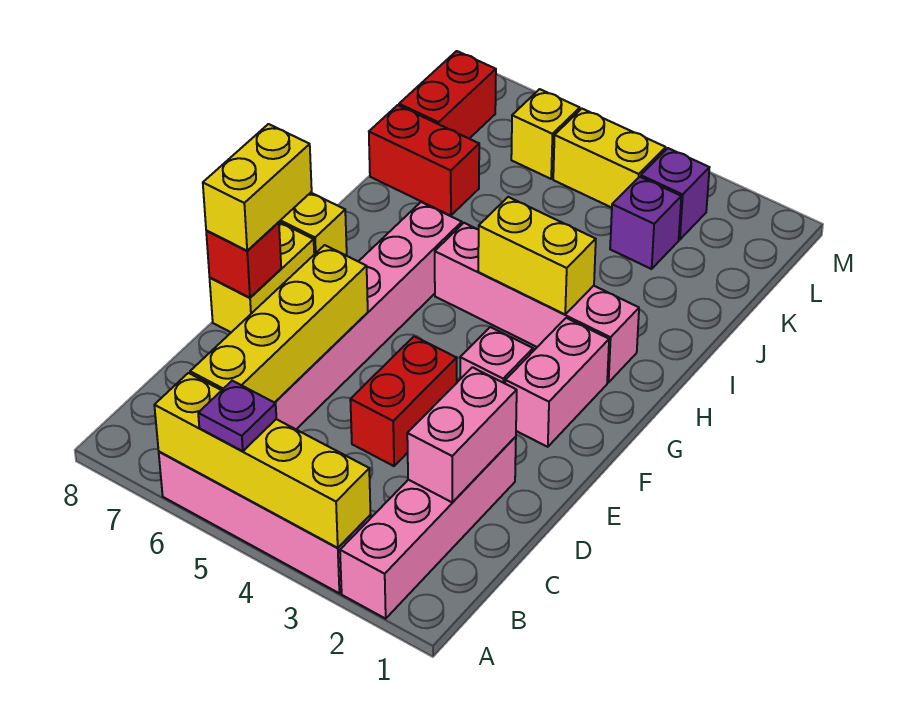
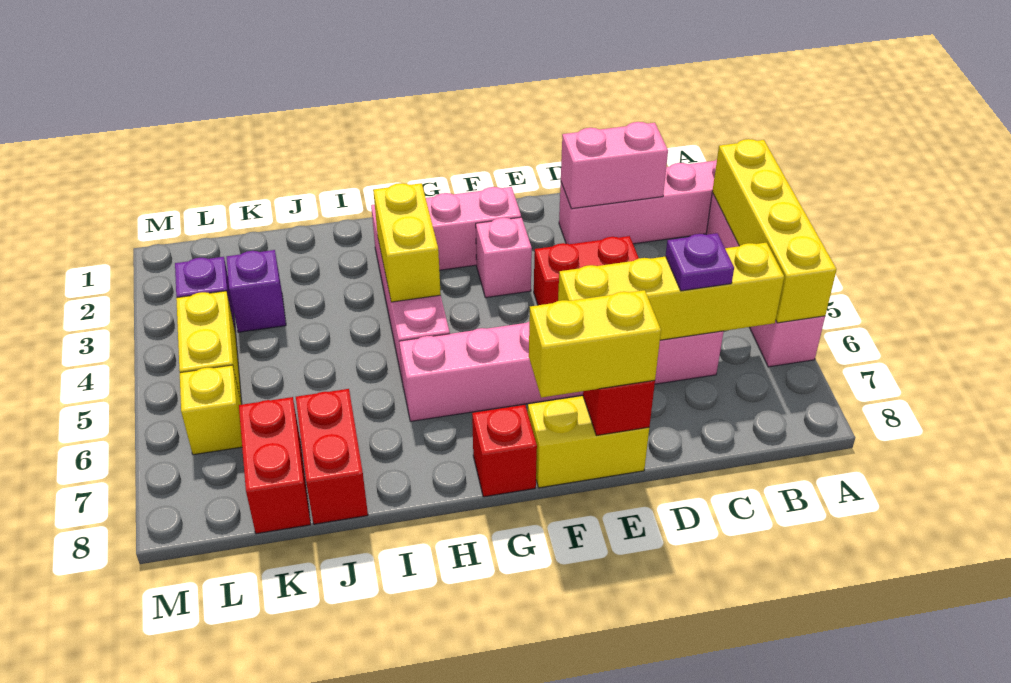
purple 1x1 plate [198,381,276,451] -> purple 1x1 plate moved to [666,233,734,291]
yellow 1x1 brick [279,193,347,255] -> red 1x1 brick [472,405,537,497]
red 1x2 brick [399,51,496,139] -> red 1x2 brick turned to [239,397,311,534]

